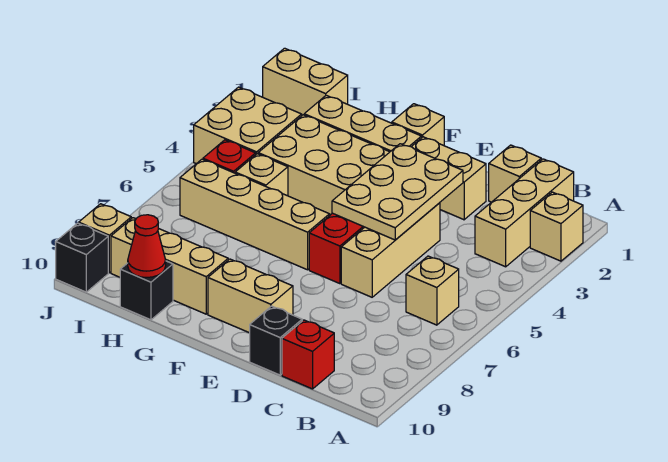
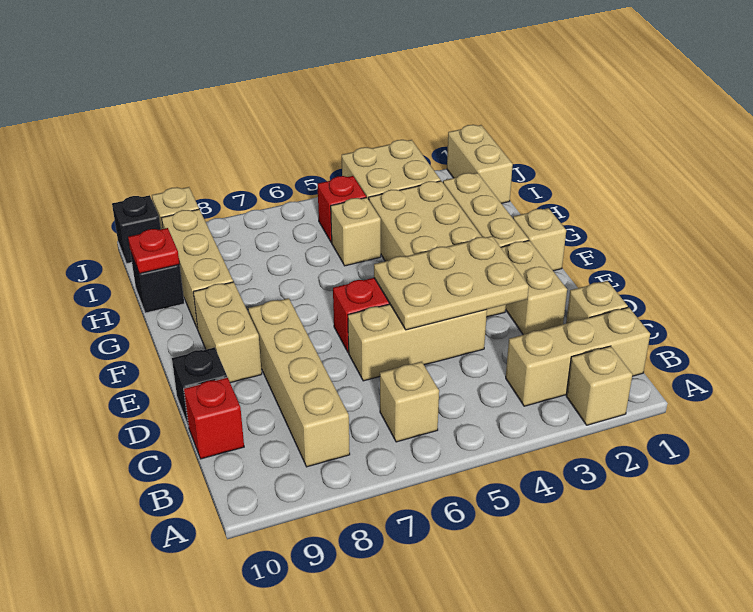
tan 1x4 brick [180,159,330,270] -> tan 1x4 brick moved to [248,298,350,467]
red 1x1 cone [128,215,166,278] -> red 1x1 plate [128,228,179,274]

